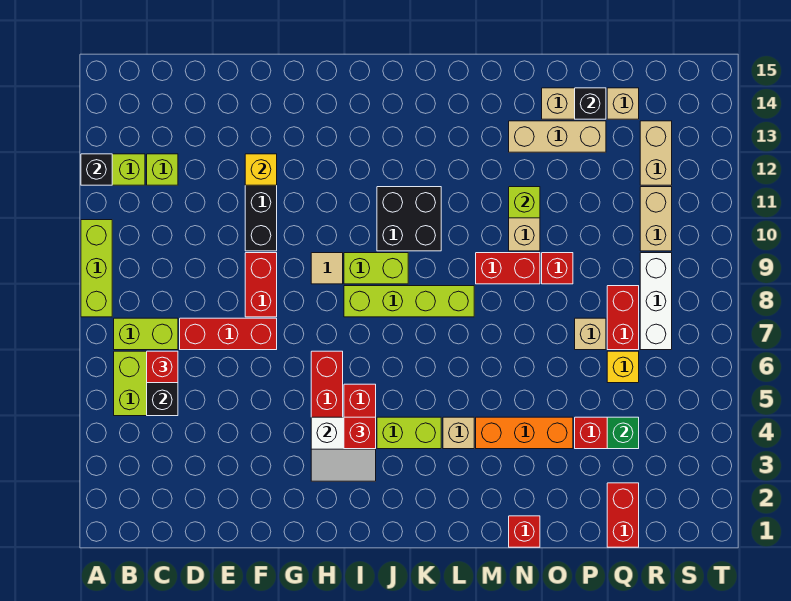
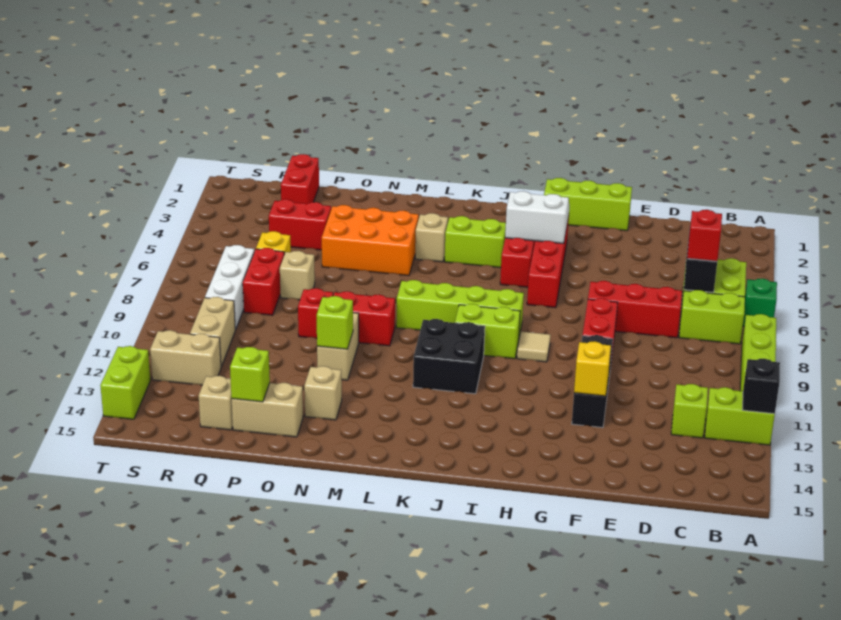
none -> lime 1x3 brick [544,178,632,231]
red 1x1 brick [344,417,376,449] -> none
orange 1x3 brick [476,417,573,449] -> orange 2x3 brick [322,205,419,276]
red 1x1 brick [509,516,540,547] -> none
tan 1x3 brick [509,121,606,152] -> tan 1x1 brick [304,366,342,420]
black 1x1 brick [575,88,606,119] -> lime 1x1 brick [230,347,270,402]
green 1x1 brick [607,417,639,449] -> green 1x1 brick moved to [743,278,777,326]
tan 1x2 brick [640,121,672,185] -> tan 1x2 brick turned to [150,330,221,385]
none -> lime 1x2 brick [100,346,150,419]

